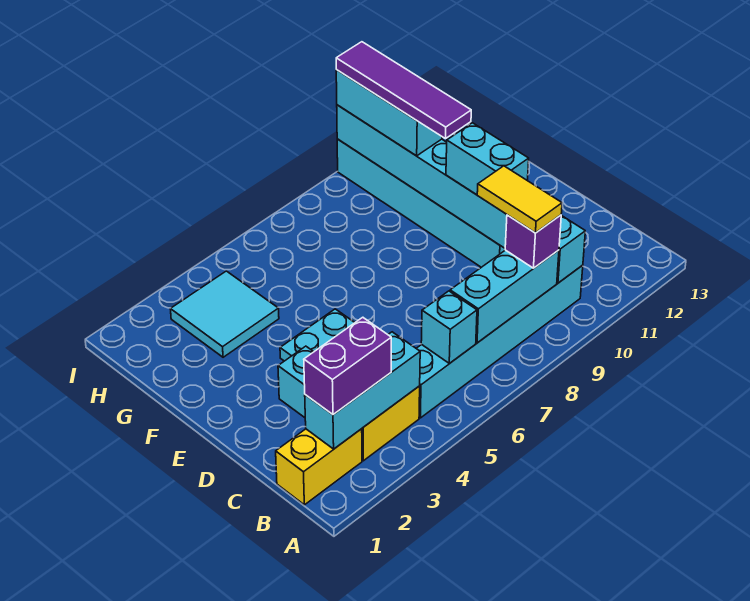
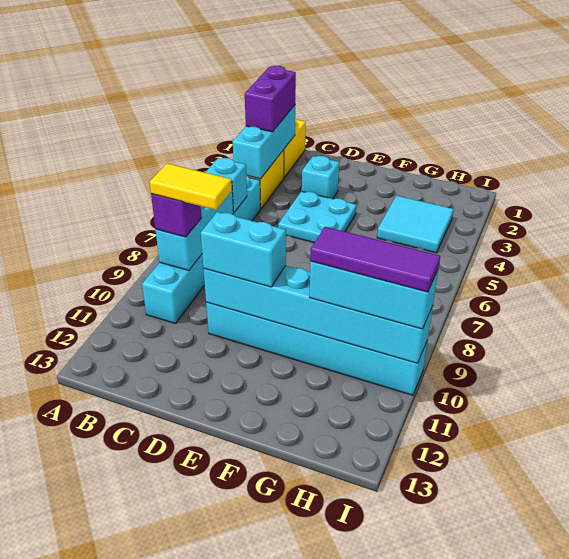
cyan 1x8 brick [337,105,585,283] -> cyan 1x6 brick [204,266,433,363]
purple 1x4 tile [336,42,471,139] -> purple 1x3 tile [310,227,440,292]

